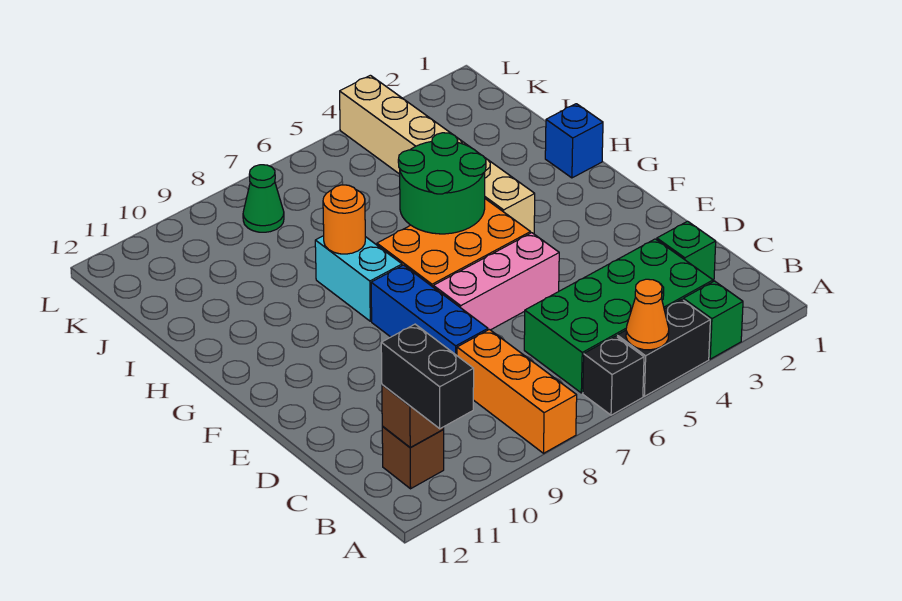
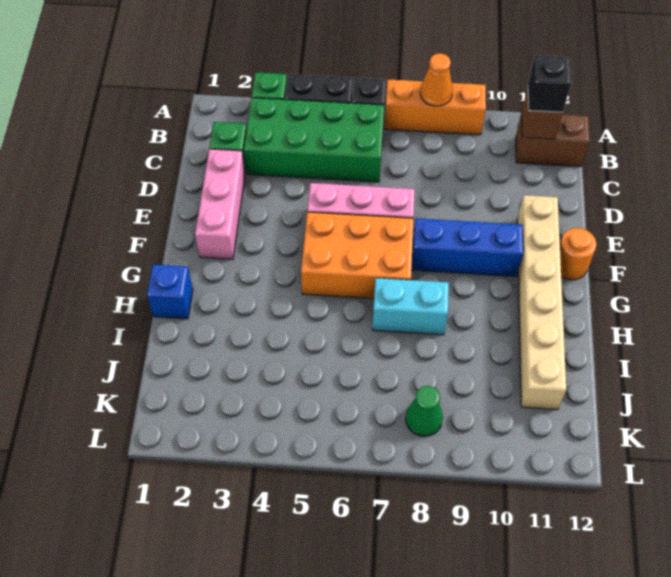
orange 1x1 cone [626,279,669,350] -> orange 1x1 cone moved to [420,53,453,106]
orange 1x3 brick [457,330,577,453] -> orange 1x3 brick turned to [384,79,486,135]
black 1x2 brick [381,324,474,429] -> black 1x1 brick [528,55,571,112]
brown 1x1 brick [382,427,444,489] -> brown 1x2 brick [516,113,590,166]
none -> pink 1x3 brick [195,149,245,259]
blue 1x3 brick [371,265,488,355] -> blue 1x3 brick turned to [412,218,523,276]
tan 1x6 brick [340,75,535,234] -> tan 1x6 brick moved to [517,195,566,410]
green 2x2 round brick [398,133,486,234] -> none
cyan 1x2 brick [315,236,402,321] -> cyan 1x2 brick turned to [372,278,449,335]
orange 1x1 round brick [323,185,365,254] -> orange 1x1 round brick moved to [560,228,597,280]

